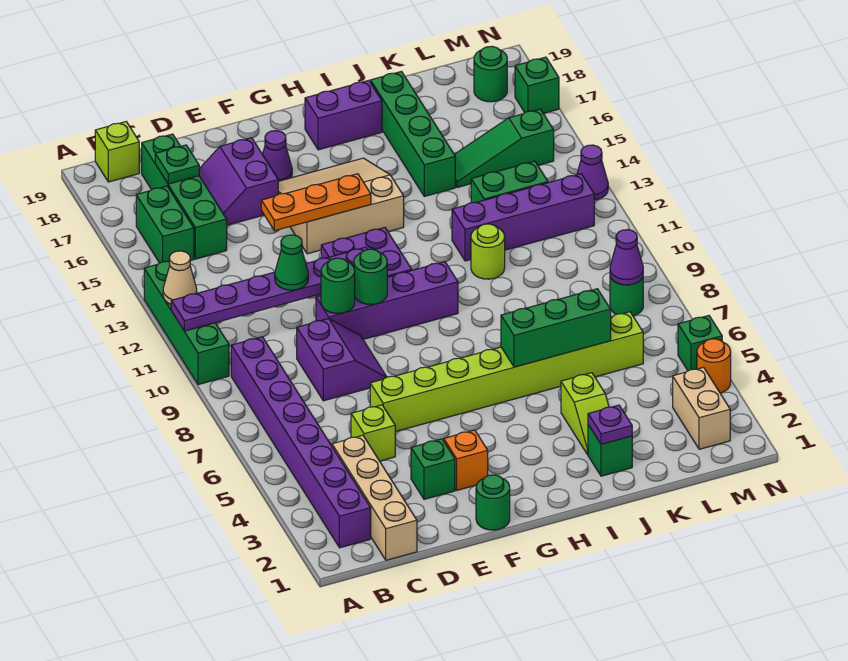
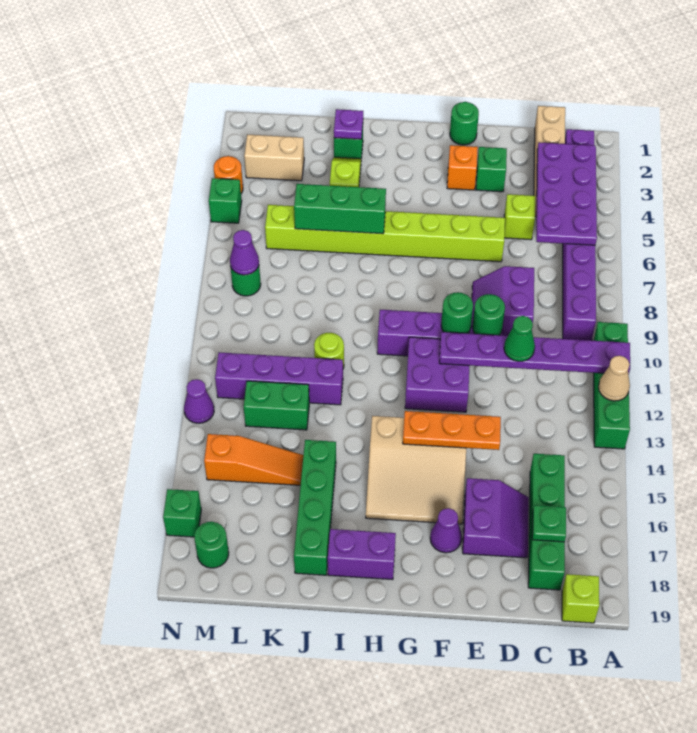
none -> purple 2x4 plate [536,142,597,245]
green 1x2 brick [136,186,194,263] -> none
green 1x3 slope [454,109,554,188] -> orange 1x3 slope [204,434,303,485]
tan 1x2 brick [673,367,730,449] -> tan 1x2 brick turned to [244,135,304,181]

